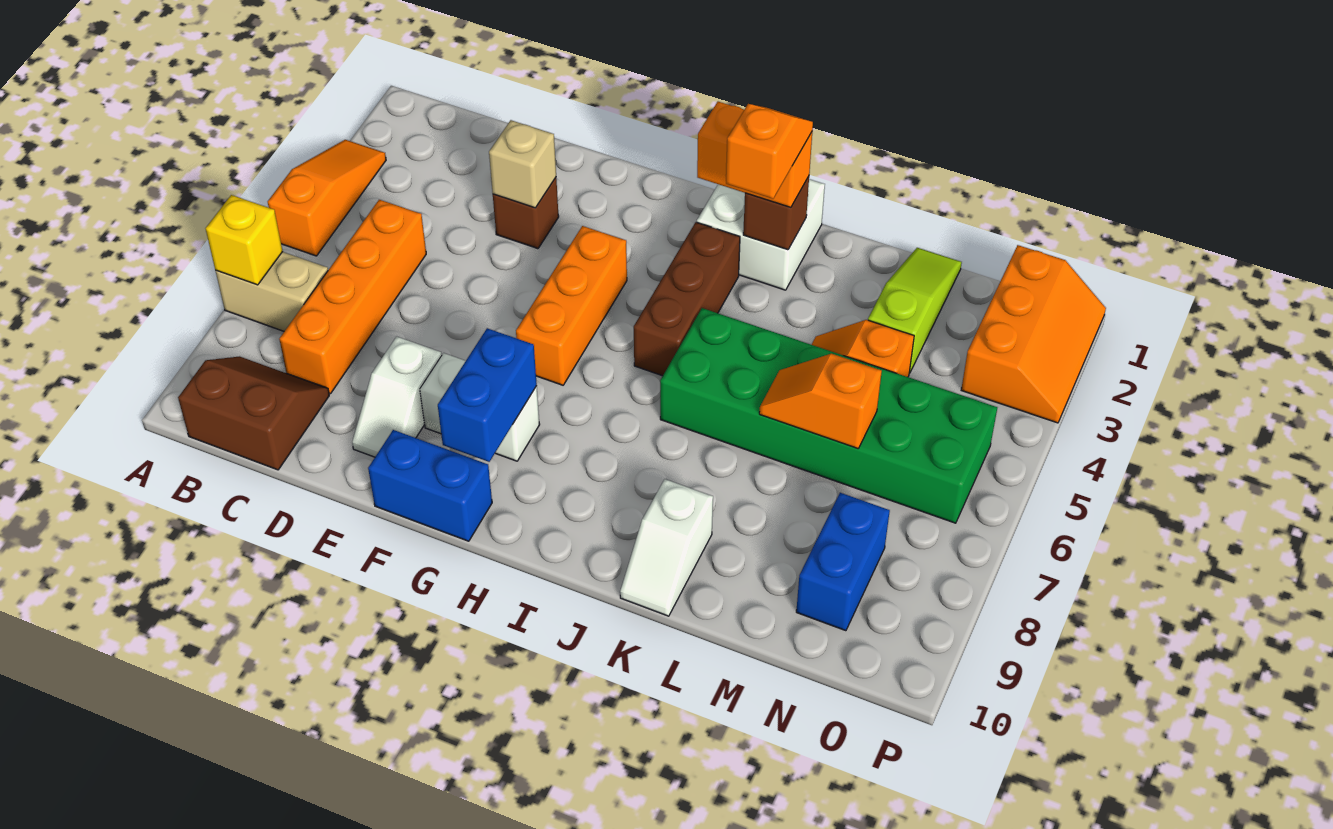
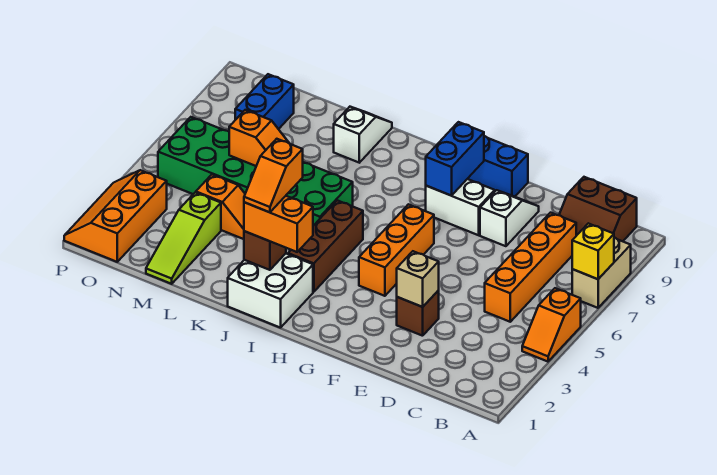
orange 1x3 slope [268,140,386,256] -> orange 1x2 slope [522,288,581,362]
tan 1x2 brick [215,252,328,331] -> tan 1x2 brick turned to [572,237,631,308]

